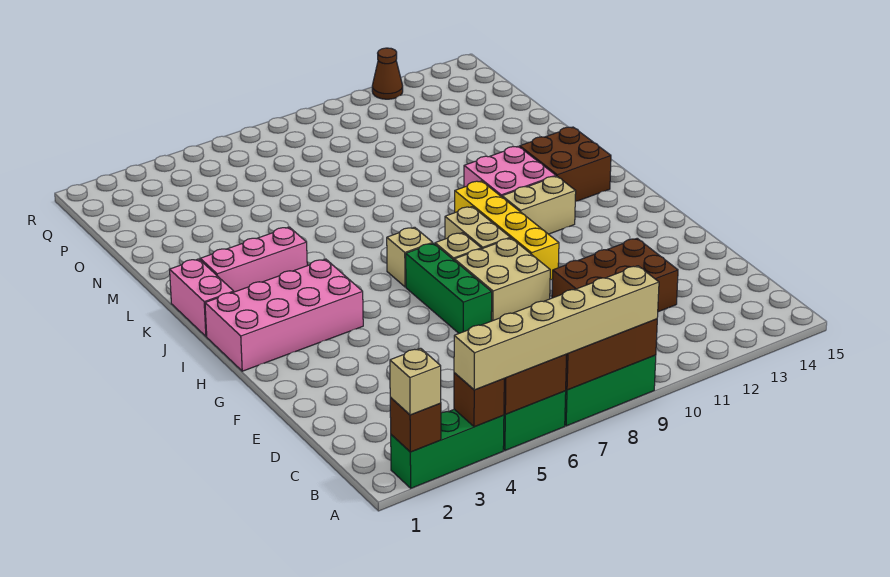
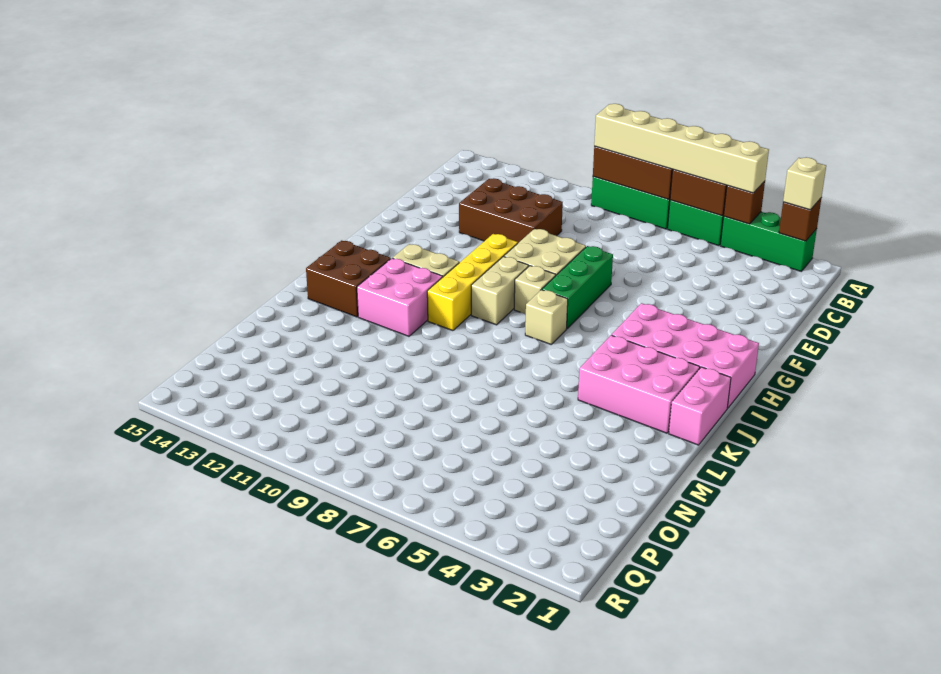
pink 1x3 brick [200,227,307,292] -> pink 2x3 brick [578,335,700,433]
brown 1x1 cone [372,48,403,99] -> none

